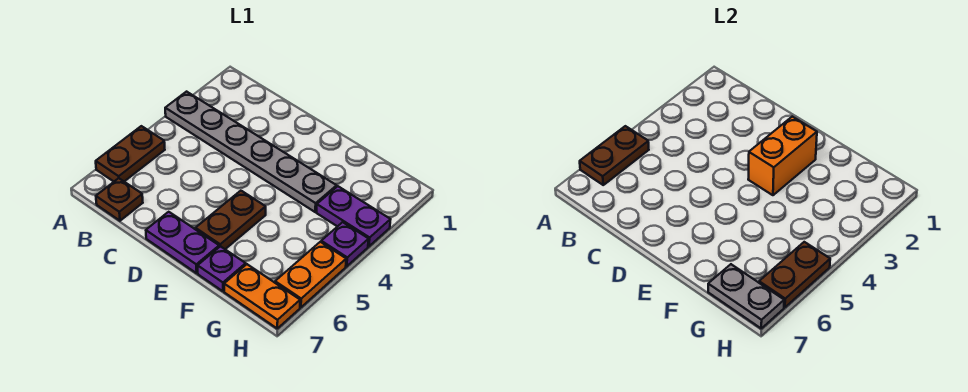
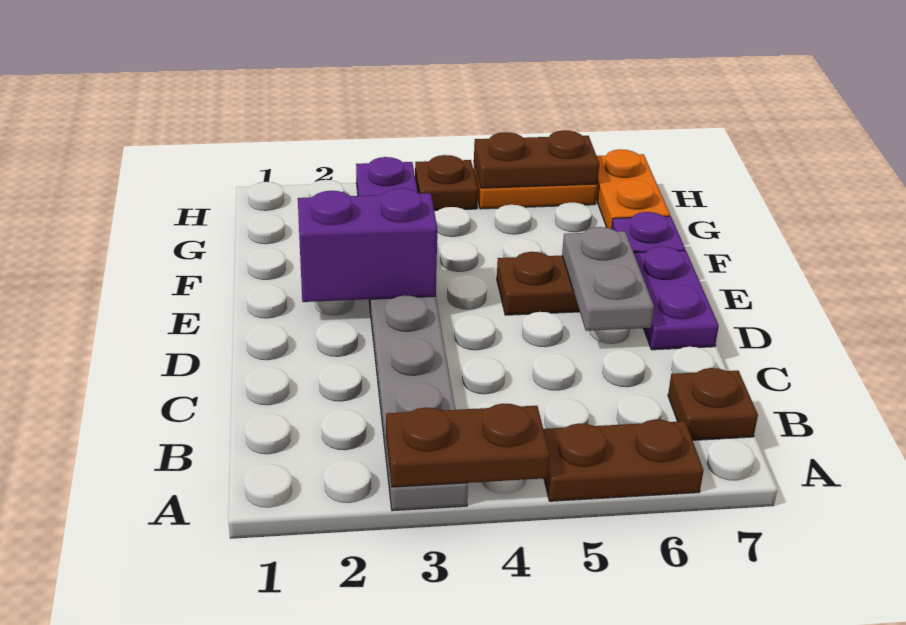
brown 1x2 plate [580,126,649,185] -> brown 1x2 plate moved to [386,403,550,487]
orange 1x2 brick [748,116,817,195] -> purple 1x2 brick [298,188,437,302]
grey 1x2 plate [708,264,784,328] -> grey 1x2 plate moved to [562,227,654,331]
purple 1x1 plate [321,222,369,266] -> brown 1x1 plate [415,155,478,211]

